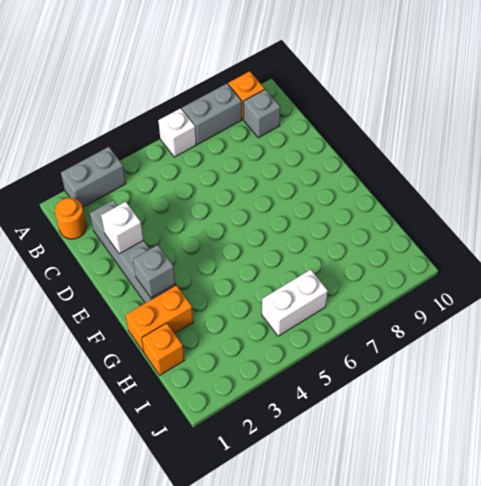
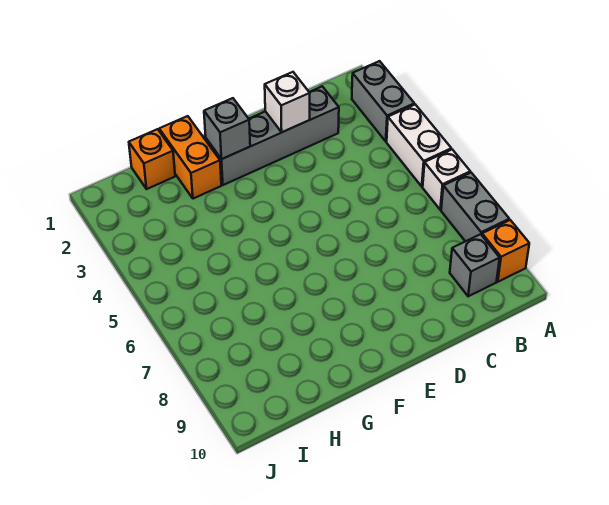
orange 1x1 round brick [55,198,87,239] -> none
white 1x2 brick [262,270,328,336] -> white 1x2 brick moved to [387,105,451,186]

